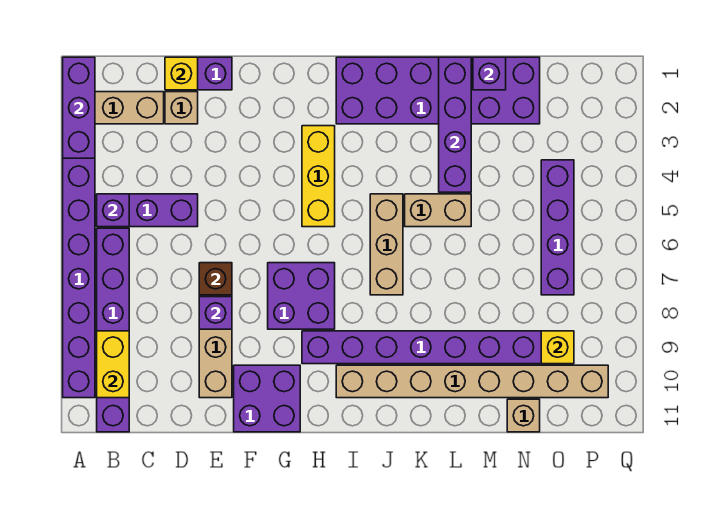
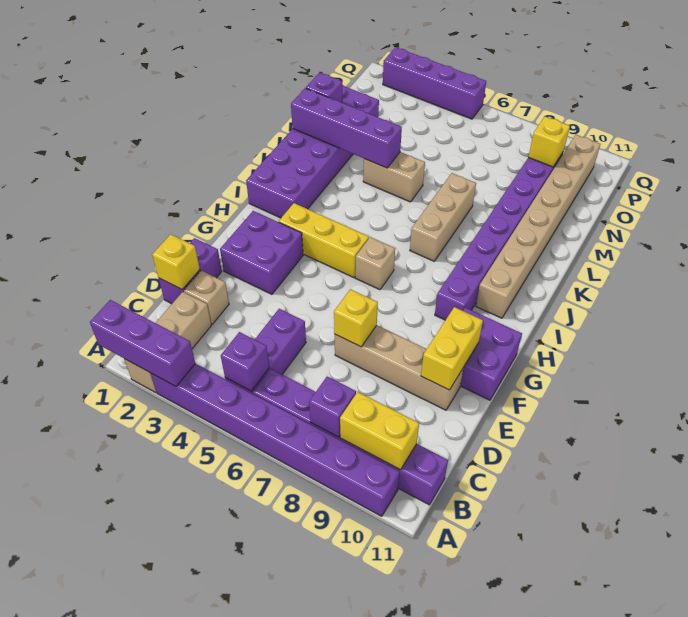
brown 1x1 brick [199,263,232,295] -> yellow 1x1 brick [334,289,378,347]
purple 1x1 brick [199,297,232,329] -> purple 1x1 brick moved to [309,377,356,437]
none -> yellow 1x2 brick [421,307,483,390]
purple 2x2 brick [268,263,335,329] -> purple 2x2 brick moved to [220,211,303,294]
tan 1x3 brick [370,194,403,295] -> tan 1x3 brick turned to [410,173,476,261]
tan 1x2 brick [405,194,471,227] -> tan 1x2 brick turned to [363,152,425,202]
tan 1x1 brick [507,399,540,432] -> tan 1x1 brick moved to [355,237,395,290]
purple 1x4 brick [541,160,574,295] -> purple 1x4 brick moved to [383,47,486,119]

